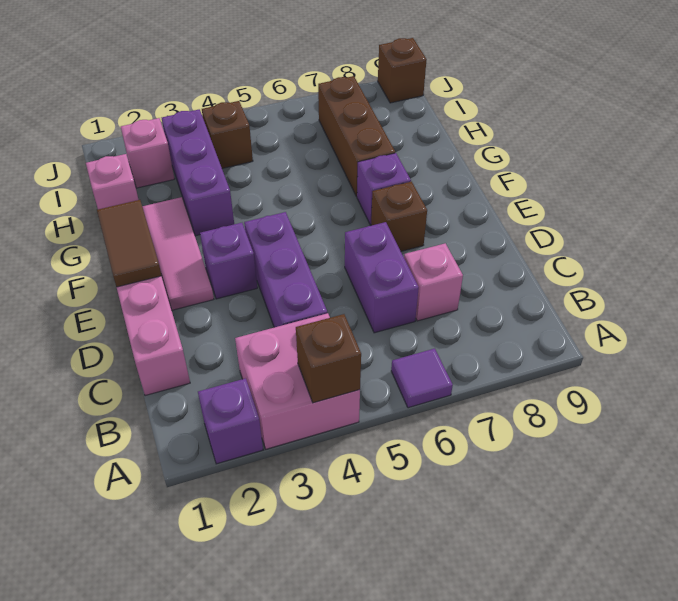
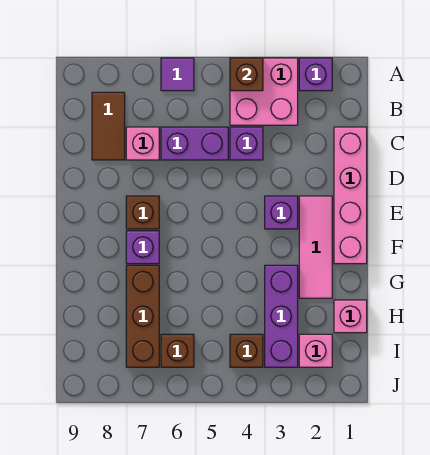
purple 1x3 brick [244,212,327,327] -> purple 1x1 brick [230,127,263,160]
purple 1x2 brick [345,222,419,333] -> purple 1x2 brick turned to [161,127,228,160]
brown 1x2 tile [97,200,162,287] -> brown 1x2 tile moved to [92,92,125,160]
brown 1x1 brick [378,38,427,103] -> brown 1x1 brick moved to [161,334,194,367]

